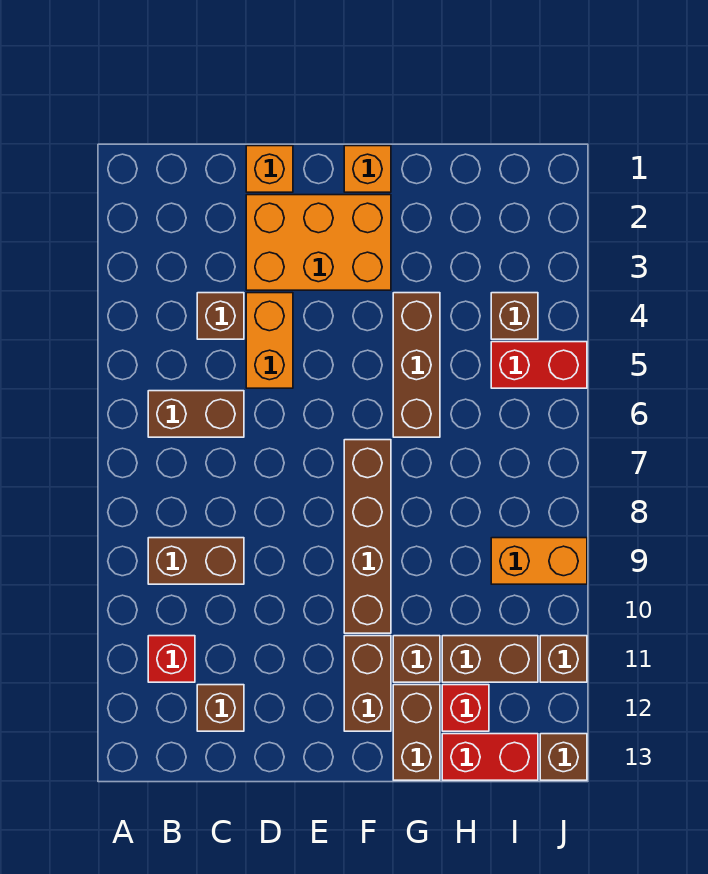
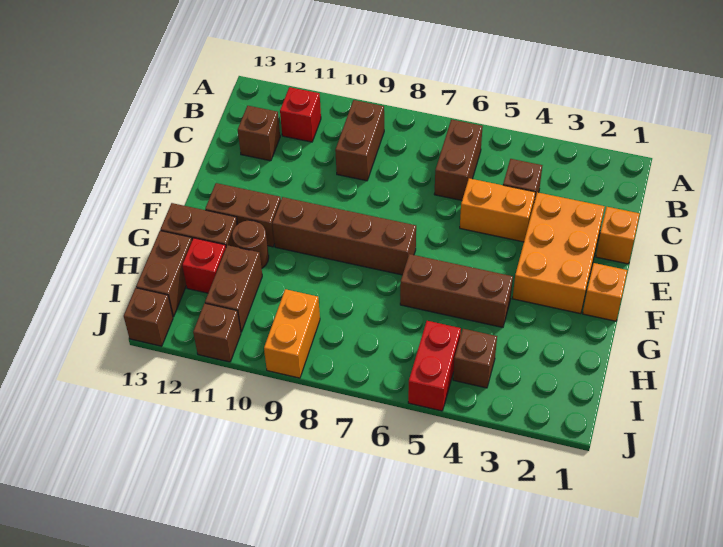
brown 1x1 brick [393,636,440,682] -> brown 1x1 round brick [232,220,269,268]
red 1x2 brick [442,734,538,780] -> brown 1x2 brick [136,231,192,317]

